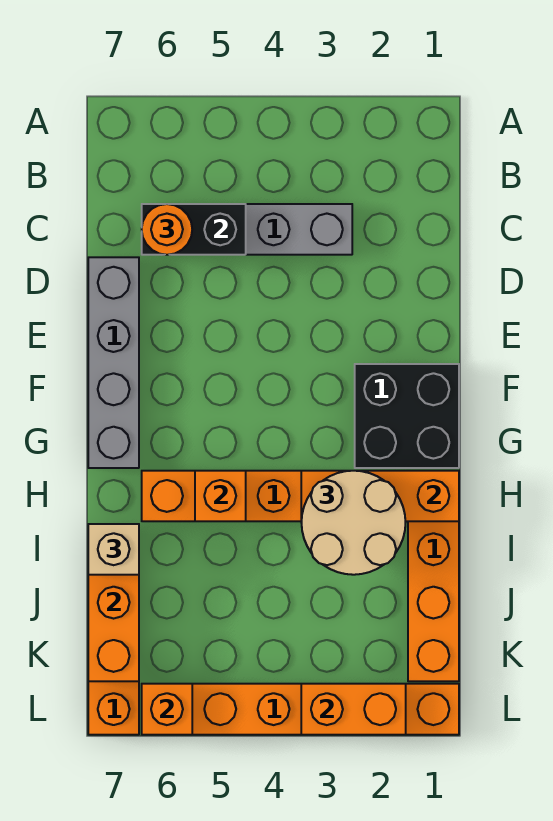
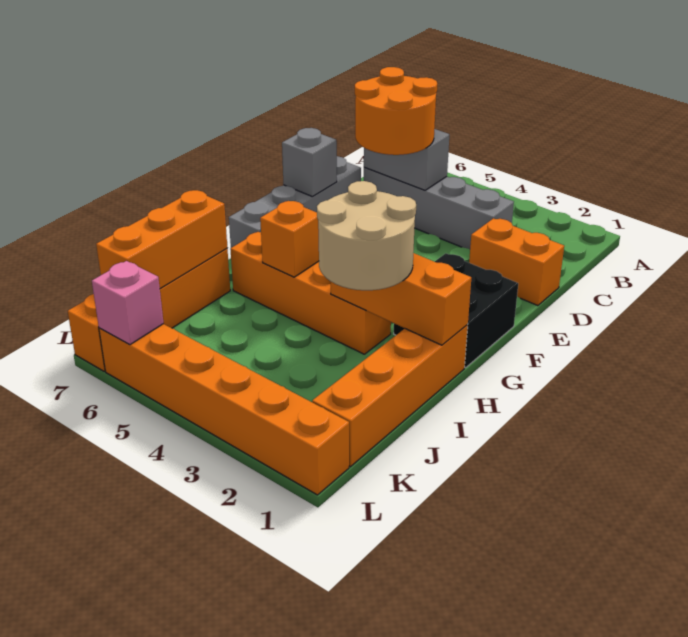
black 1x2 brick [142,204,246,255] -> grey 1x2 brick [364,129,449,190]
orange 1x1 round brick [142,204,192,255] -> orange 2x2 round brick [355,67,437,155]
none -> grey 1x1 brick [282,128,337,196]
tan 1x1 brick [88,524,139,575] -> none
orange 1x2 brick [301,684,406,735] -> orange 1x2 brick moved to [469,218,564,306]
orange 1x1 brick [142,684,192,735] -> pink 1x1 brick [92,261,164,345]

